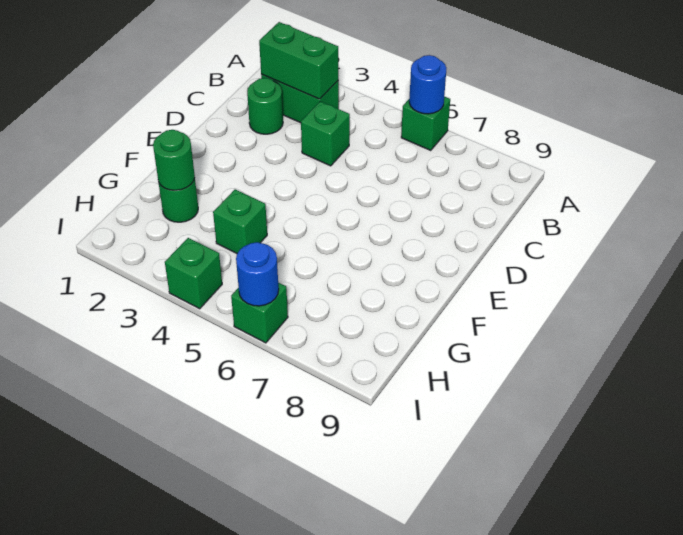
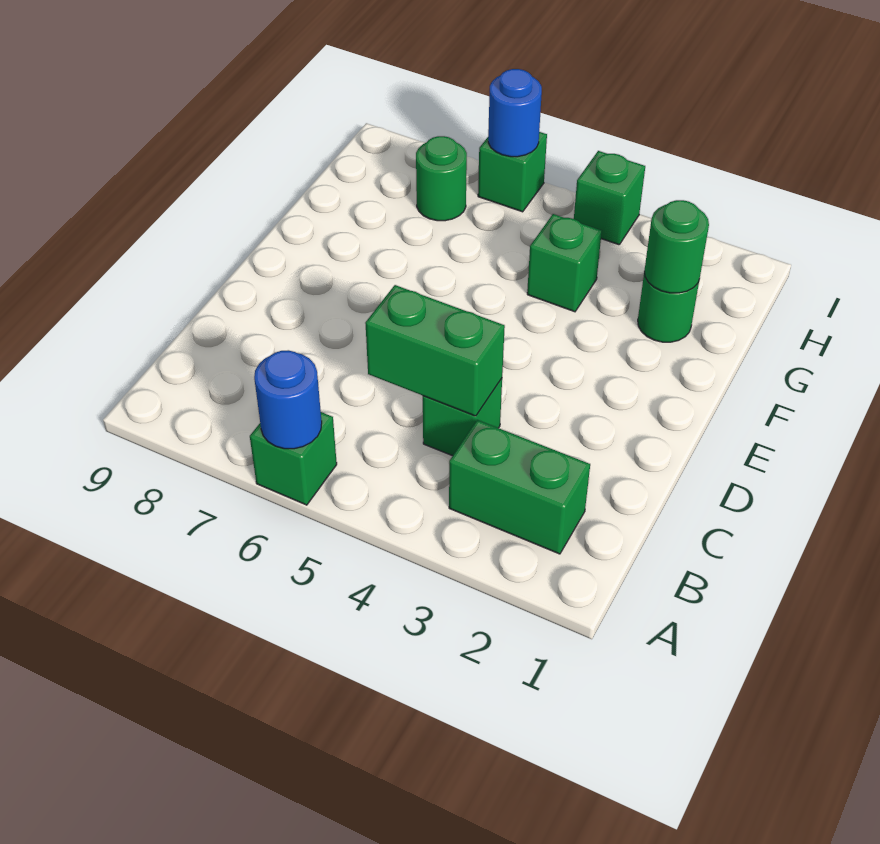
green 1x2 brick [259,22,339,99] -> green 1x2 brick moved to [365,285,505,416]
green 1x1 round brick [247,78,283,134] -> green 1x1 round brick moved to [416,136,467,221]

